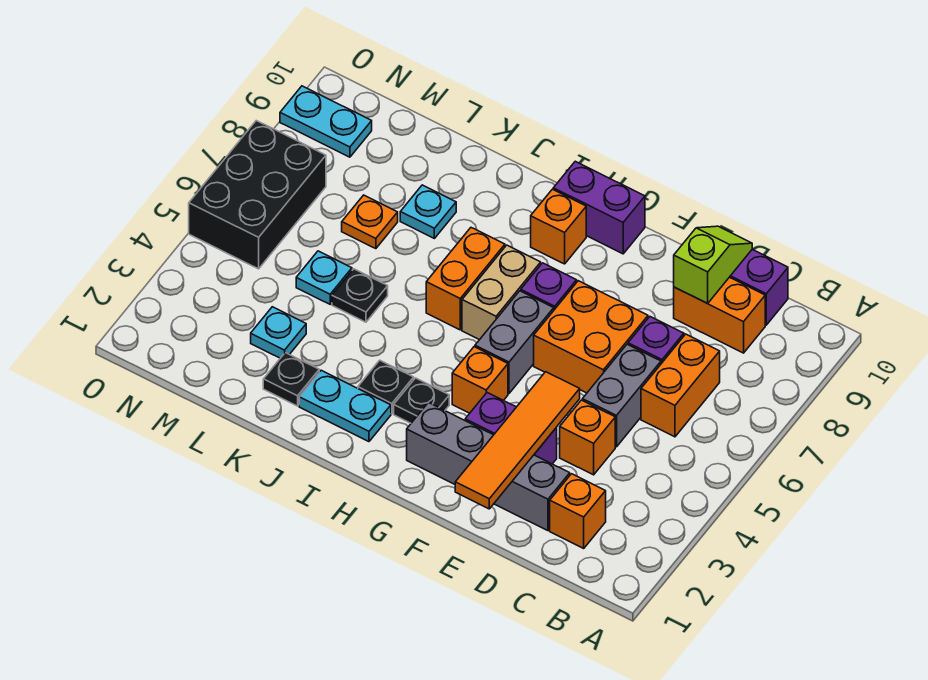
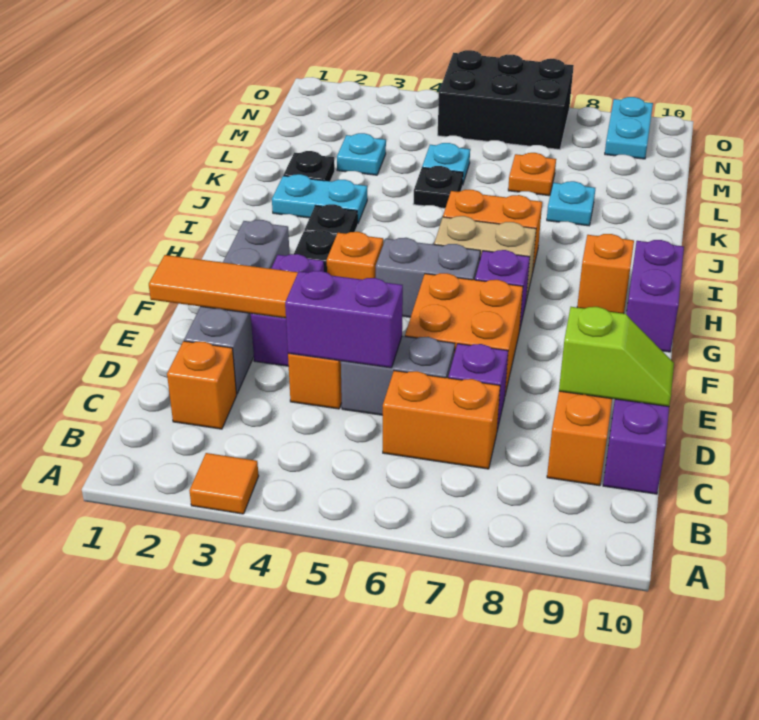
none -> orange 1x1 tile [189,453,259,514]
none -> purple 1x2 brick [285,271,403,368]
cyan 1x2 plate [299,370,391,442] -> cyan 1x2 plate turned to [272,174,367,223]

